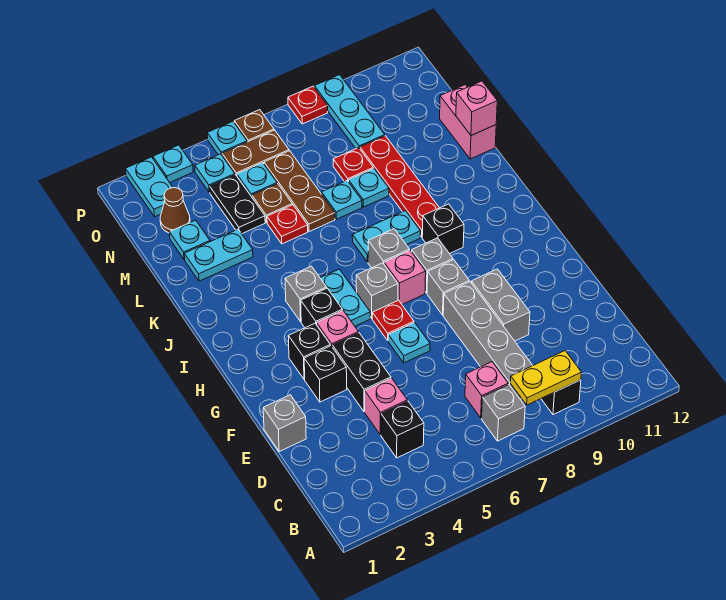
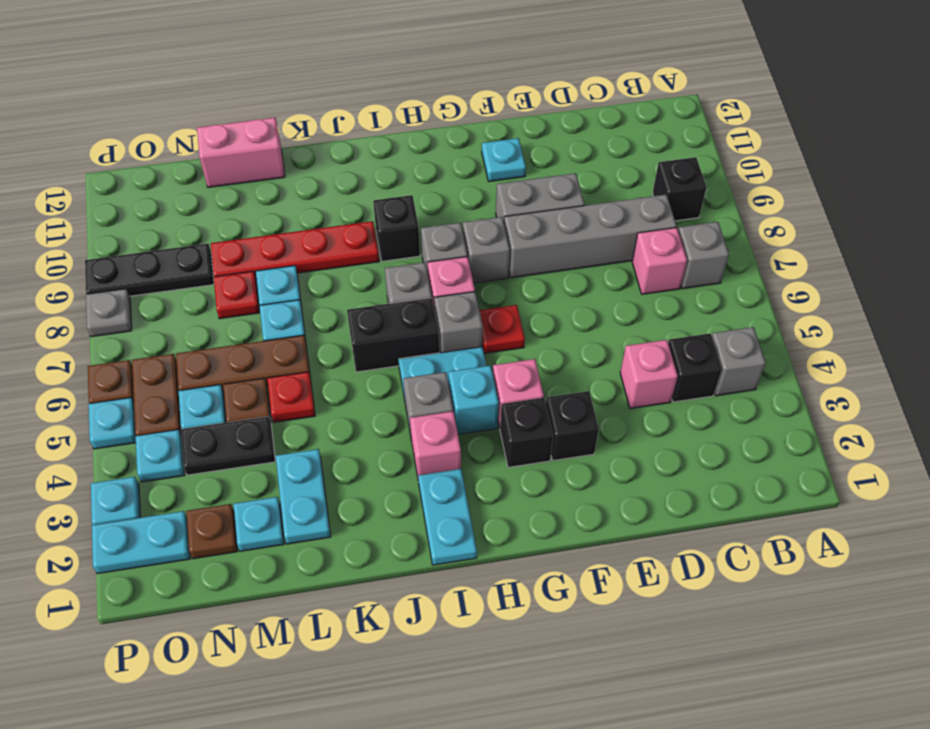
yellow 1x2 plate [510,351,582,405] -> none
grey 1x1 brick [263,395,306,452] -> grey 1x1 brick moved to [712,327,766,396]
black 1x2 brick [333,333,391,412] -> black 1x2 brick moved to [347,298,439,372]
cyan 1x1 plate [388,322,430,363] -> cyan 1x1 plate moved to [482,138,526,181]
black 1x1 brick [301,288,342,328] -> cyan 1x1 brick [448,365,499,434]
cyan 1x2 plate [352,211,421,262] -> cyan 1x2 plate moved to [418,469,477,565]
pink 1x1 brick [456,81,497,136] -> pink 1x1 brick moved to [410,411,461,476]
brown 1x1 cone [160,188,190,233] -> brown 1x1 plate [187,504,237,559]
cyan 1x3 plate [314,75,385,149] -> black 1x3 plate [85,243,214,296]
red 1x1 plate [288,86,328,124] -> grey 1x1 plate [86,289,132,337]

